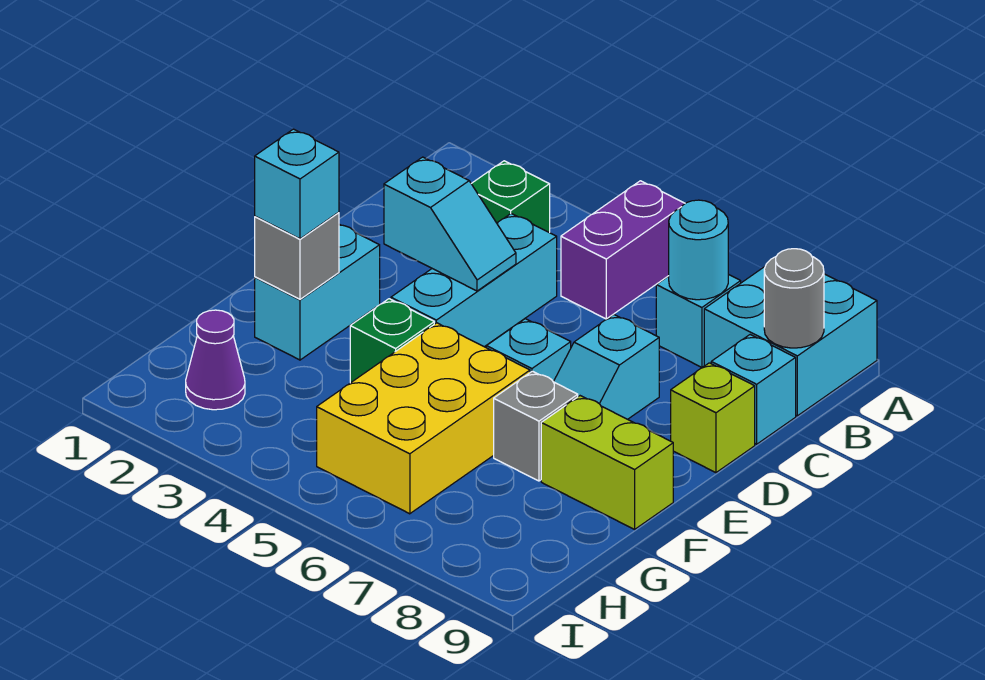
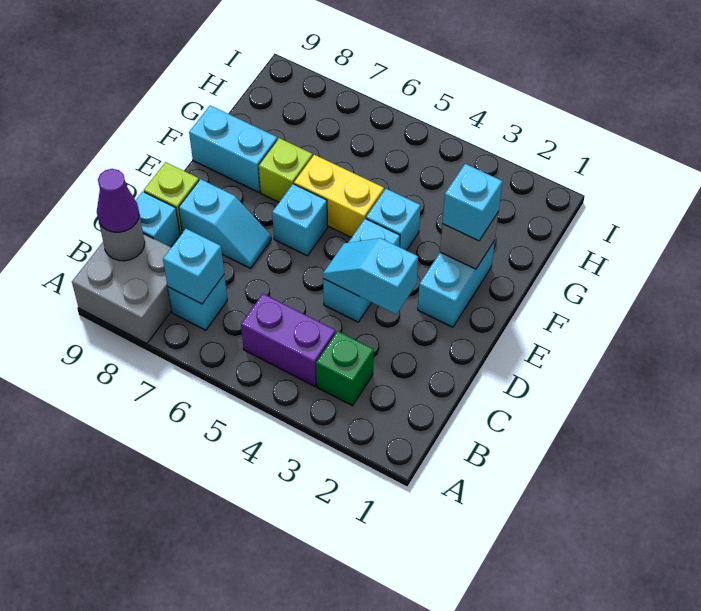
purple 1x2 brick [561,181,685,319] -> purple 1x2 brick turned to [241,294,336,386]
cyan 2x2 brick [704,267,877,416] -> grey 2x2 brick [72,234,172,344]
cyan 1x1 round brick [669,200,728,300] -> cyan 1x1 brick [163,229,224,304]
cyan 1x3 brick [391,214,557,347] -> cyan 1x2 brick [323,219,400,322]
cyan 1x2 slope [554,314,659,419] -> cyan 1x2 slope turned to [179,179,271,268]
green 1x1 brick [350,299,434,383] -> cyan 1x1 brick [366,189,420,251]
yellow 2x3 brick [317,323,530,514] -> yellow 1x2 brick [294,155,384,237]
grey 1x1 brick [494,371,578,481] -> lime 1x1 brick [259,138,313,202]
lime 1x2 brick [541,396,673,529] -> cyan 1x2 brick [189,105,277,192]
purple 1x1 cone [186,310,245,410] -> purple 1x1 cone moved to [97,169,139,232]

